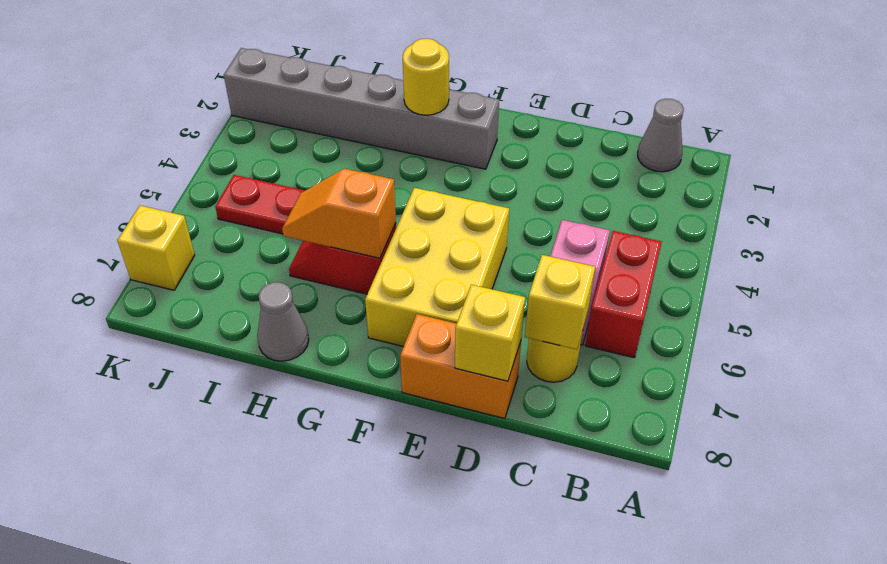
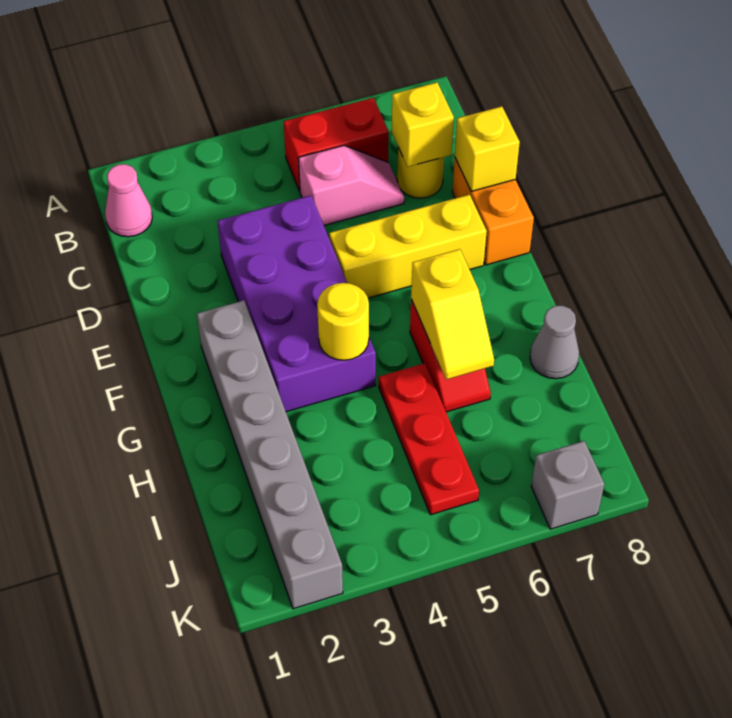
grey 1x1 cone [638,99,684,172] -> pink 1x1 cone [105,164,152,237]
none -> purple 2x4 brick [218,195,376,412]
yellow 2x3 brick [365,188,509,347] -> yellow 1x3 brick [329,195,487,298]
yellow 1x1 round brick [403,38,449,115] -> yellow 1x1 round brick moved to [317,283,369,360]
orange 1x2 slope [282,169,396,258] -> yellow 1x2 slope [411,249,494,380]
yellow 1x1 brick [117,205,195,290] -> grey 1x1 brick [531,441,604,529]

